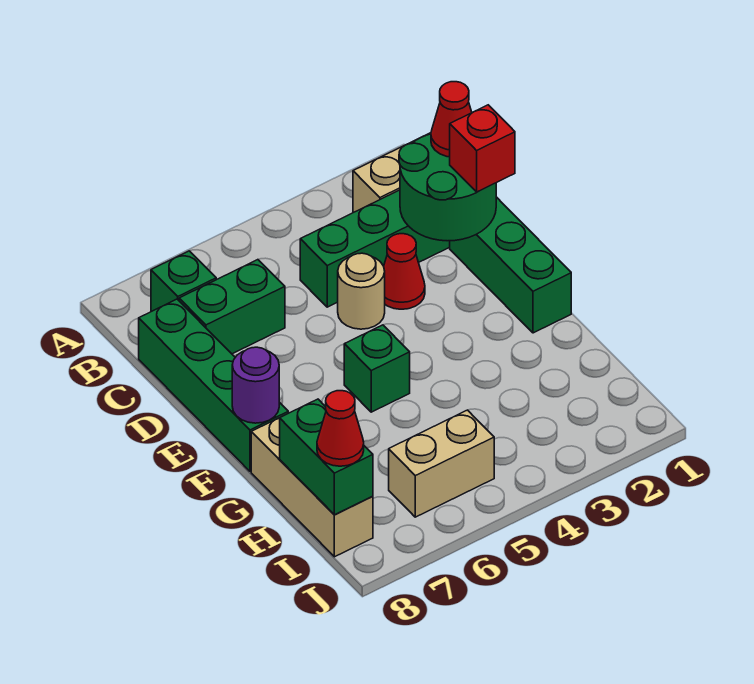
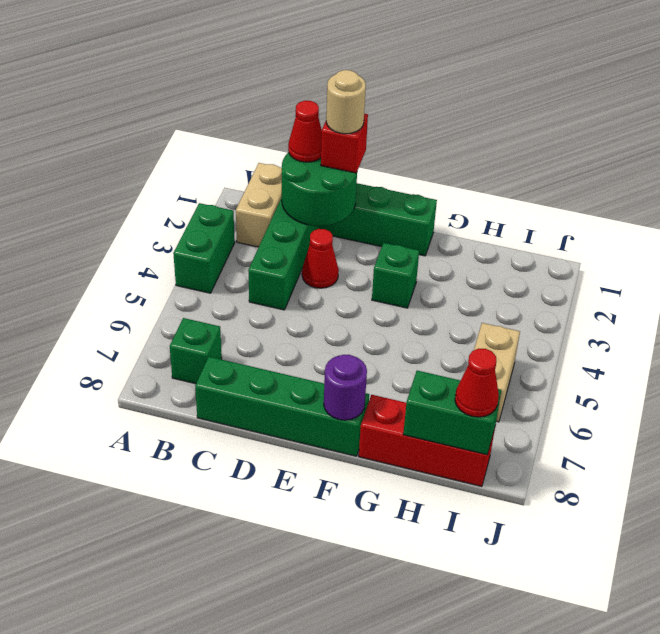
green 1x2 brick [179,260,285,354] -> green 1x2 brick moved to [173,203,235,293]
tan 1x1 round brick [338,253,385,329] -> tan 1x1 round brick moved to [326,70,366,134]
green 1x1 brick [344,325,410,412] -> green 1x1 brick moved to [372,243,419,308]
tan 1x3 brick [251,418,373,557] -> red 1x3 brick [359,395,495,487]

